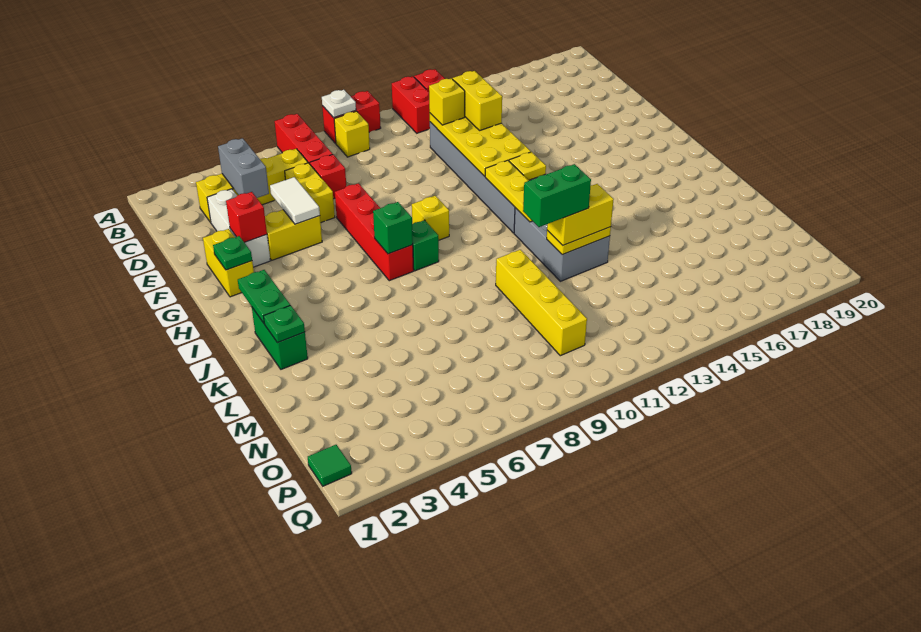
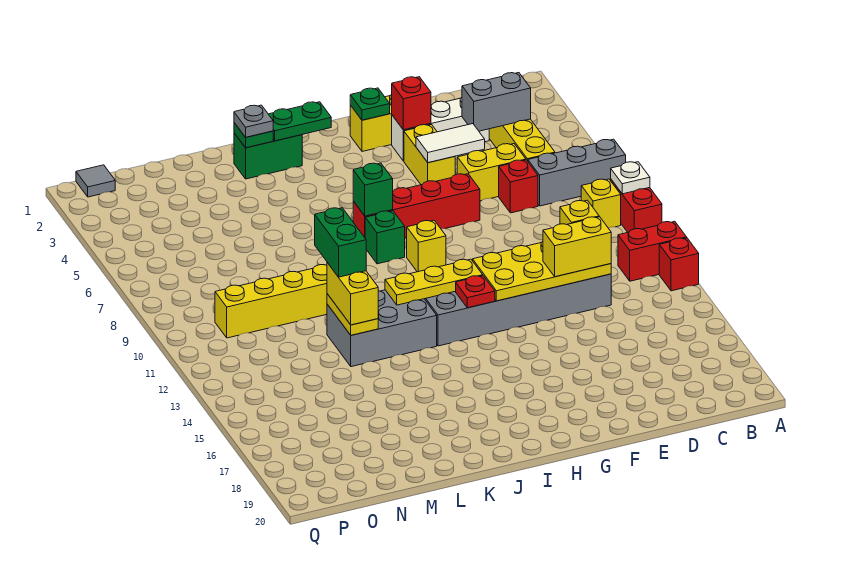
red 1x3 brick [275,114,333,164] -> grey 1x3 brick [528,139,626,206]
yellow 1x1 plate [509,152,546,180] -> red 1x1 plate [456,276,495,308]
none -> grey 1x1 plate [234,105,273,137]
green 1x1 tile [308,445,352,486] -> grey 1x1 tile [76,165,115,197]

